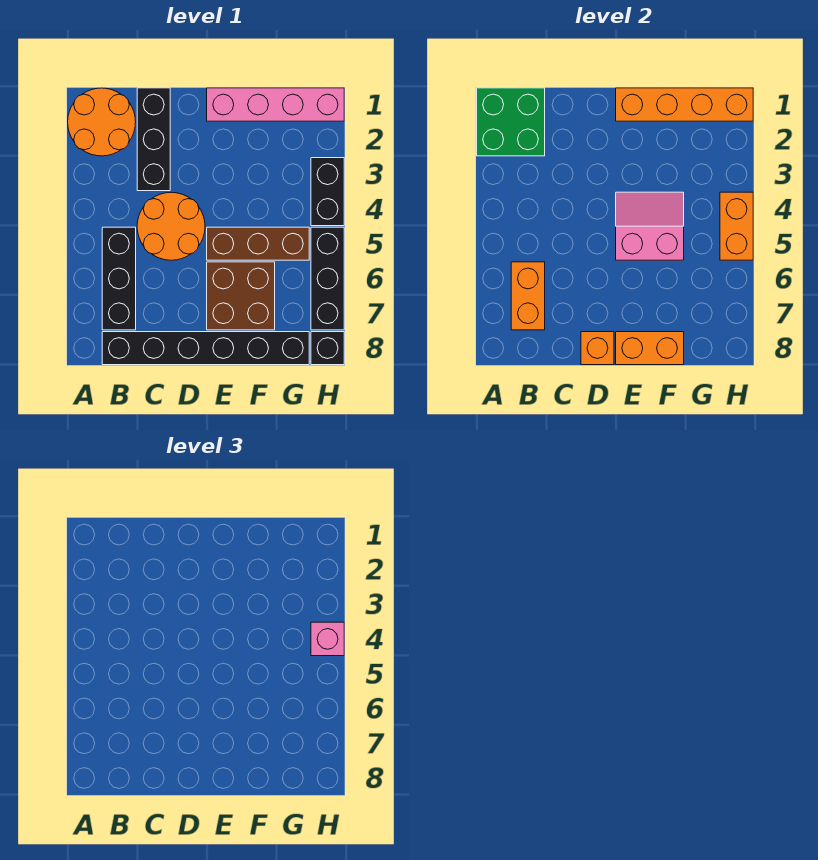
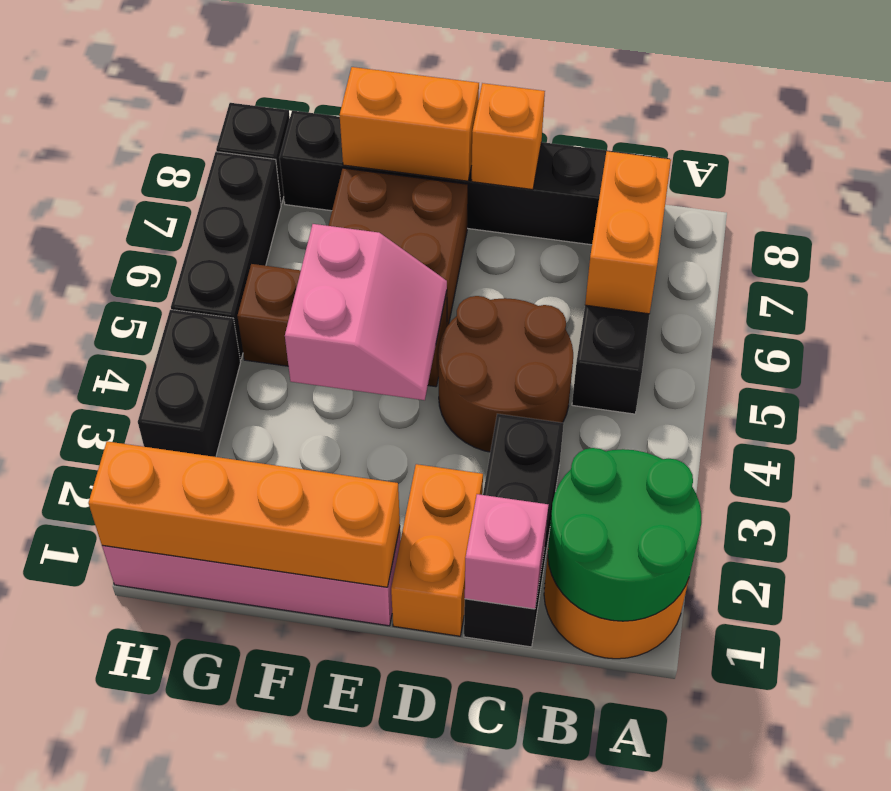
green 2x2 brick [477,88,545,156] -> green 2x2 round brick [548,448,701,621]
orange 2x2 round brick [137,192,205,260] -> brown 2x2 round brick [438,296,573,452]
pink 2x2 slope [616,192,684,260] -> pink 2x2 slope turned to [285,224,447,400]
orange 1x2 brick [720,192,753,260] -> orange 1x2 brick moved to [391,464,483,636]
pink 1x1 brick [311,622,344,656] -> pink 1x1 brick moved to [465,494,548,609]

